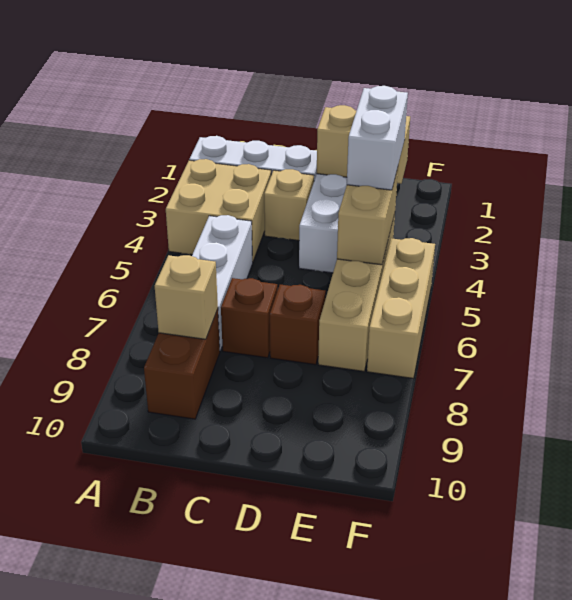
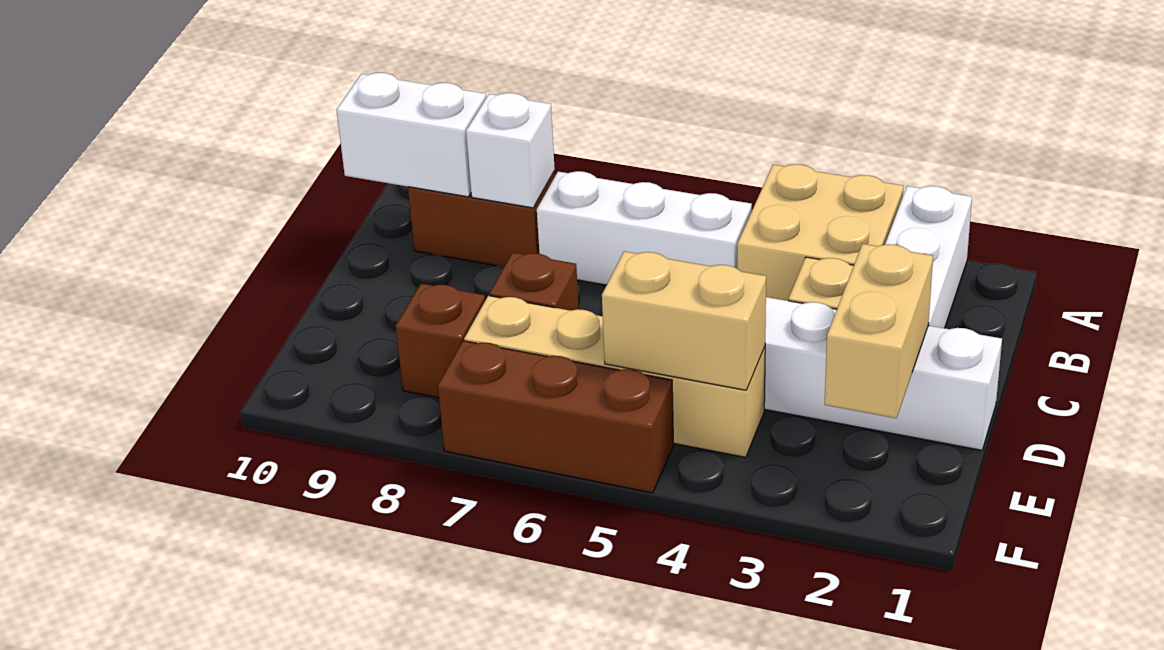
tan 1x1 brick [155,255,218,339] -> white 1x1 brick [466,93,555,208]
brown 1x1 brick [221,278,277,358] -> brown 1x1 brick moved to [396,284,485,398]
white 1x2 brick [347,86,408,190] -> white 1x2 brick moved to [336,73,486,197]
tan 1x3 brick [367,238,435,378] -> brown 1x3 brick [438,341,673,493]

